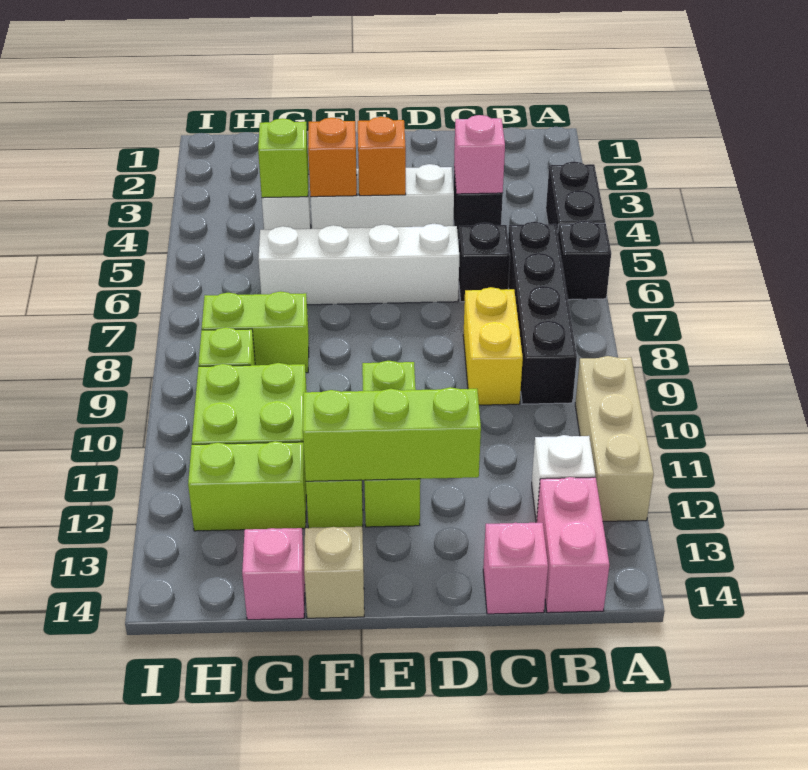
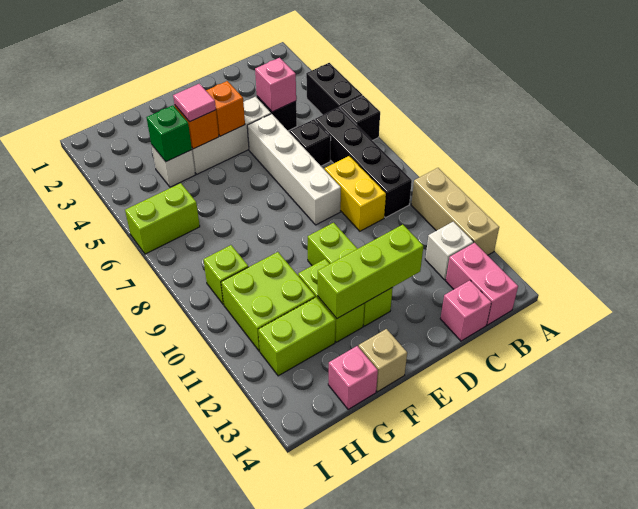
white 1x4 brick [259,224,459,305] -> white 1x4 brick turned to [247,114,341,225]
none -> pink 1x1 tile [173,84,216,122]
lime 1x1 brick [258,118,309,198] -> green 1x1 brick [147,105,192,162]
lime 1x2 brick [202,291,309,373] -> lime 1x2 brick moved to [125,183,200,254]

